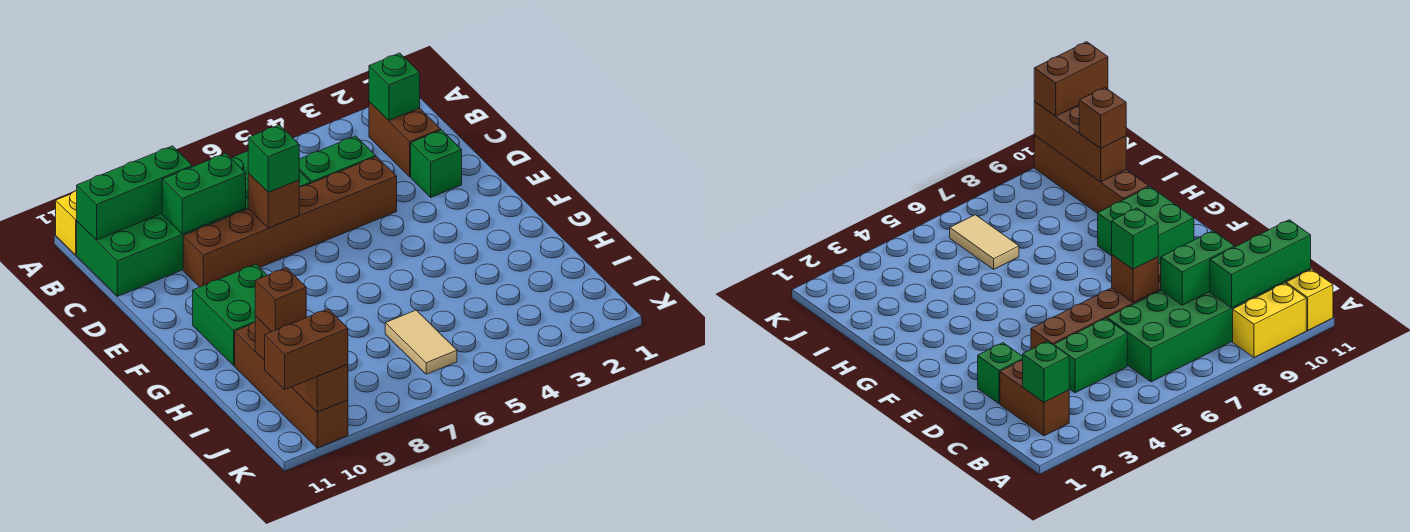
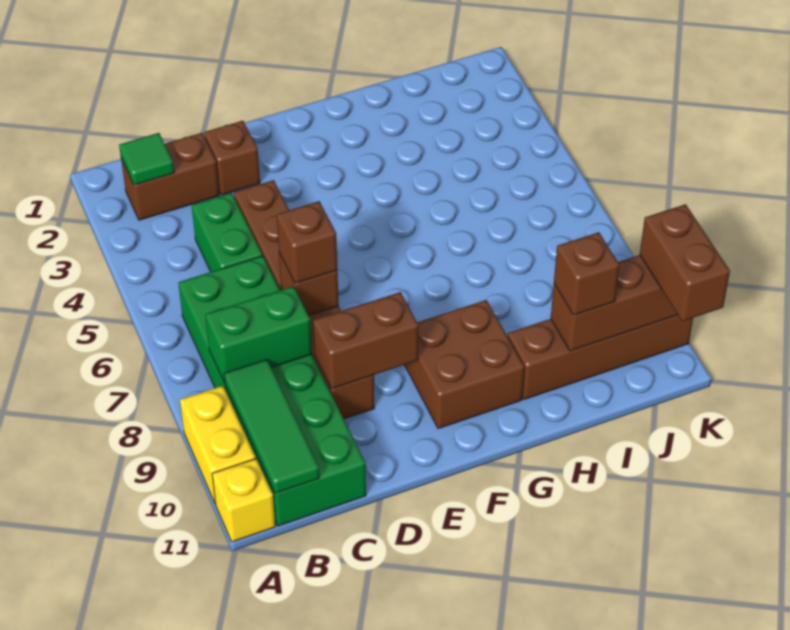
green 1x1 brick [369,53,420,120] -> green 1x1 tile [119,133,174,185]
green 1x3 brick [77,146,192,240] -> green 1x3 tile [224,359,319,493]
green 1x2 brick [162,153,246,234] -> green 1x2 brick turned to [205,286,312,383]
green 1x1 brick [411,130,462,197] -> brown 1x1 brick [204,121,260,195]
green 1x1 brick [248,125,299,192] -> brown 1x1 brick [277,201,337,283]
none -> brown 1x2 brick [313,292,418,389]
green 2x2 brick [193,264,267,365] -> brown 2x2 brick [405,300,524,429]
tan 1x2 tile [385,310,457,374] -> none

